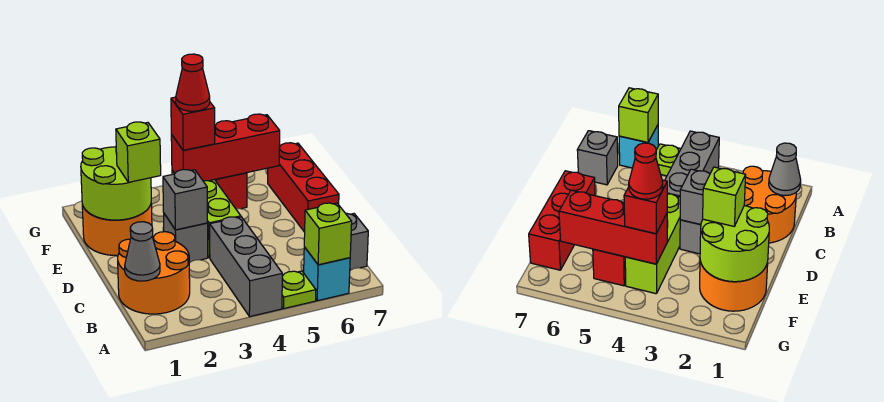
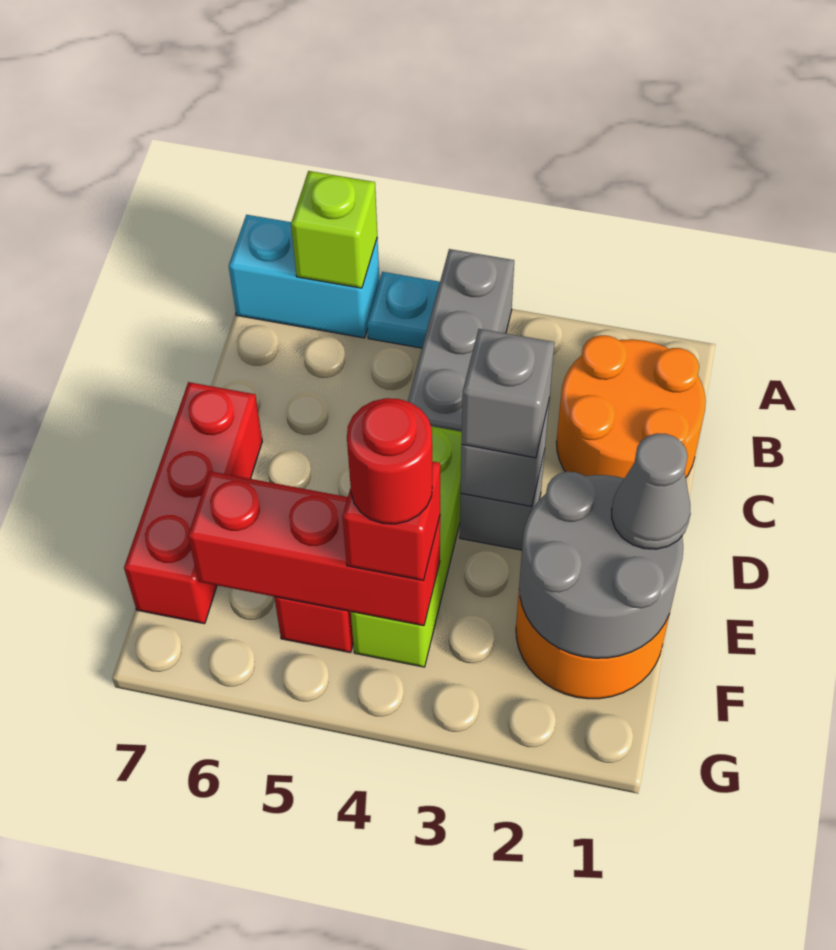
lime 1x1 plate [282,271,316,309] -> cyan 1x1 plate [367,272,440,348]
cyan 1x1 brick [304,247,350,301] -> cyan 1x2 brick [229,215,379,338]
grey 1x1 cone [125,222,160,281] -> grey 1x1 cone moved to [612,433,691,549]
grey 1x1 brick [346,213,368,270] -> grey 1x1 brick moved to [462,329,555,458]
lime 2x2 round brick [81,147,151,220] -> grey 2x2 round brick [519,472,683,658]
lime 1x1 brick [116,122,161,182] -> none
red 1x1 cone [176,54,210,111] -> red 1x1 round brick [347,398,432,524]

